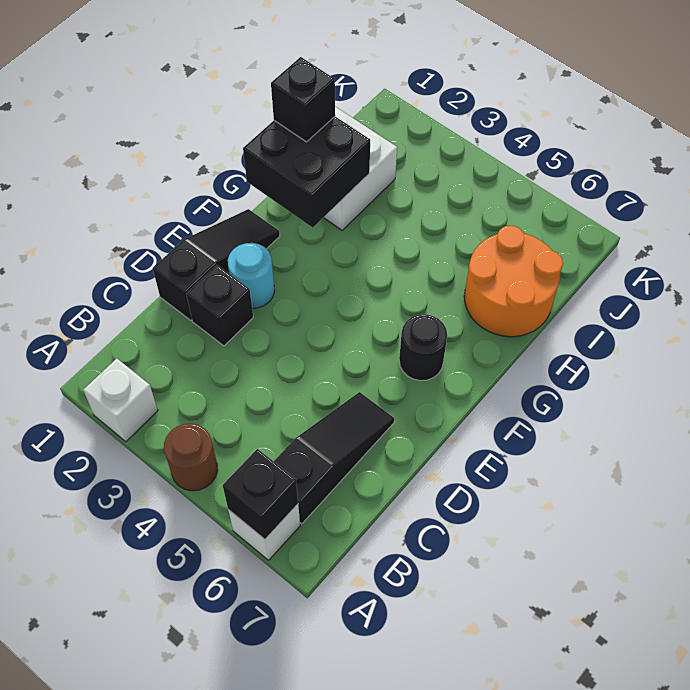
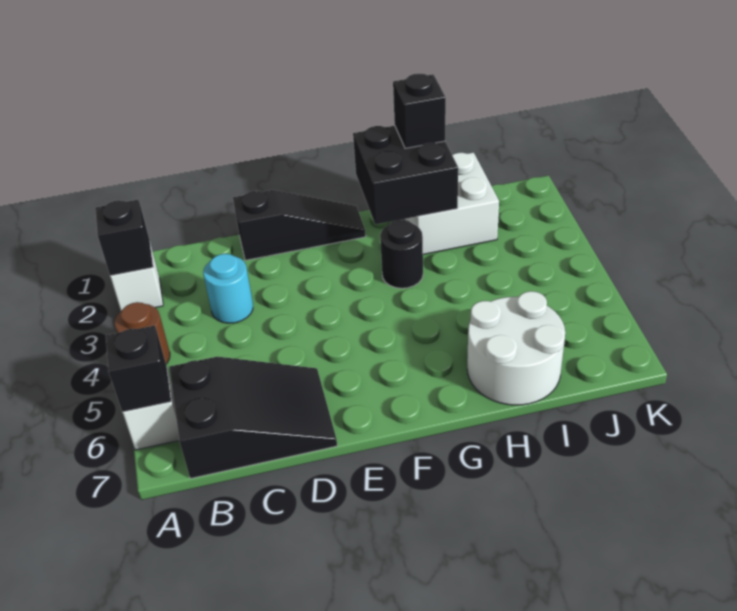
black 1x3 slope [274,392,394,524] -> black 2x3 slope [169,357,337,479]
black 1x1 brick [186,265,253,346] -> black 1x1 brick moved to [95,199,153,276]
cyan 1x1 round brick [228,243,275,308] -> cyan 1x1 round brick moved to [203,254,253,323]
black 1x1 round brick [399,314,447,381] -> black 1x1 round brick moved to [380,220,423,288]
orange 2x2 round brick [464,226,563,337] -> white 2x2 round brick [467,291,565,405]

